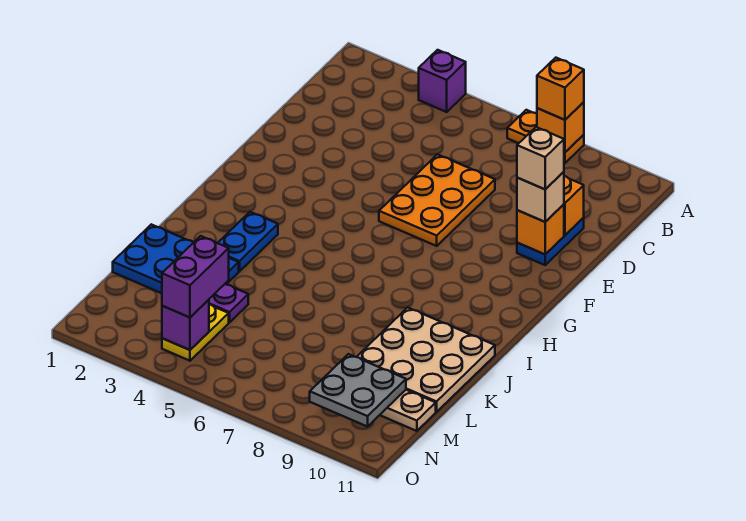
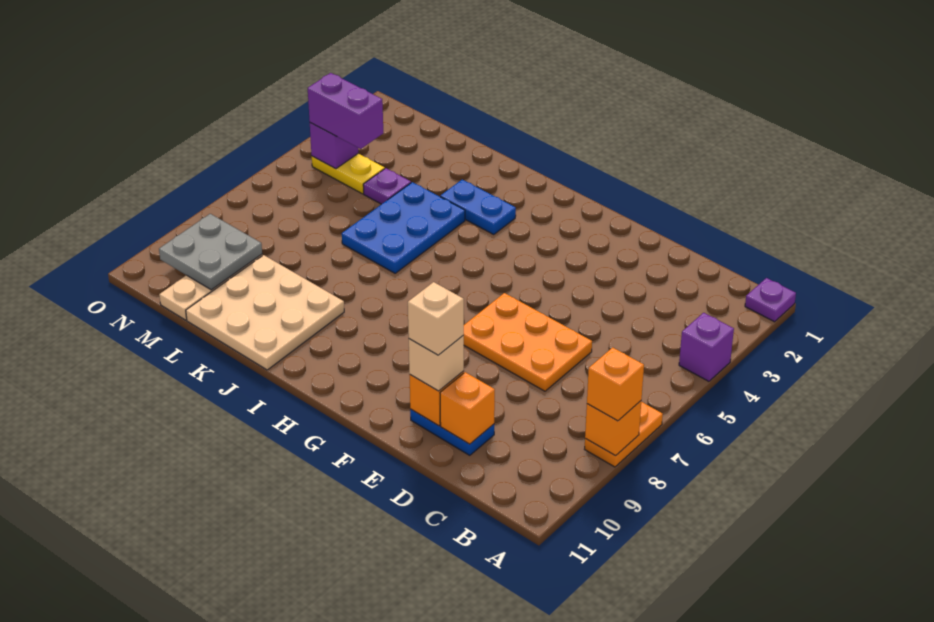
none -> purple 1x1 plate [745,278,796,322]
blue 2x3 plate [113,224,239,293] -> blue 2x3 plate moved to [342,182,465,273]

